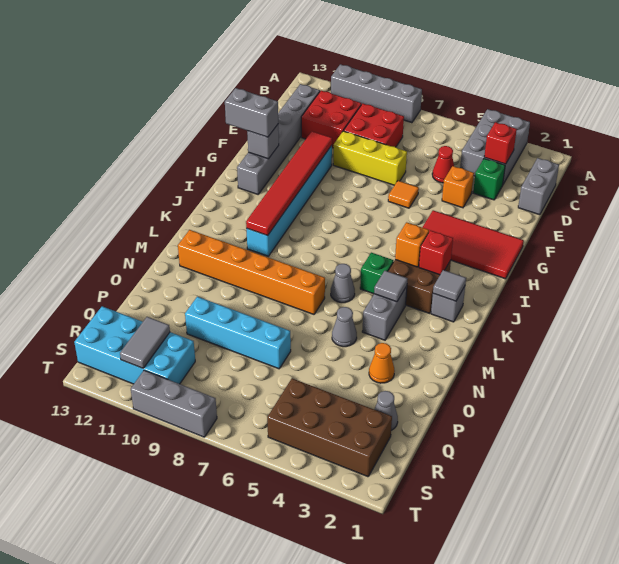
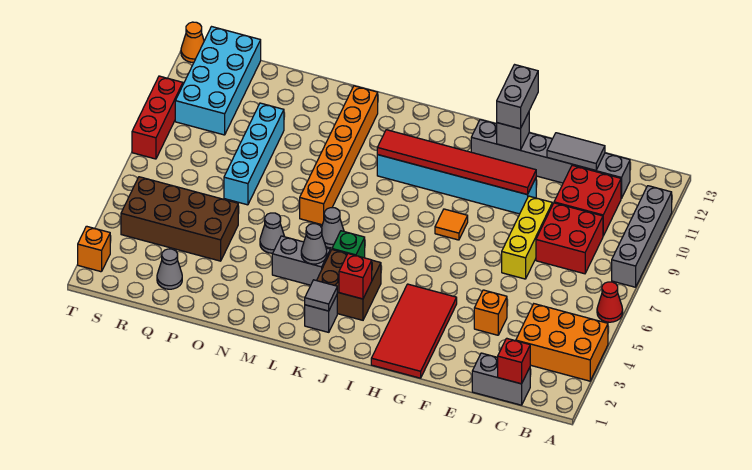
grey 2x3 brick [460,109,530,184] -> orange 2x3 brick [516,304,608,381]
red 1x1 brick [484,122,517,164] -> red 1x1 brick moved to [498,338,530,384]
green 1x1 brick [473,159,505,200] -> none
red 1x1 cone [432,146,454,183] -> red 1x1 cone moved to [597,282,623,322]
orange 1x1 tile [388,181,419,208] -> orange 1x1 tile moved to [435,209,468,240]
orange 1x1 brick [395,222,429,267] -> orange 1x1 brick moved to [78,226,110,272]
grey 1x1 tile [374,271,407,302] -> grey 1x1 cone [301,224,327,264]
orange 1x1 cone [369,343,395,383] -> orange 1x1 cone moved to [181,22,204,63]
brown 2x4 brick [267,378,392,477] -> brown 2x4 brick turned to [121,177,238,261]
grey 1x2 tile [120,317,170,368] -> grey 1x2 tile moved to [547,133,605,170]
grey 1x3 brick [131,370,217,437] -> red 1x3 brick [132,76,183,159]

